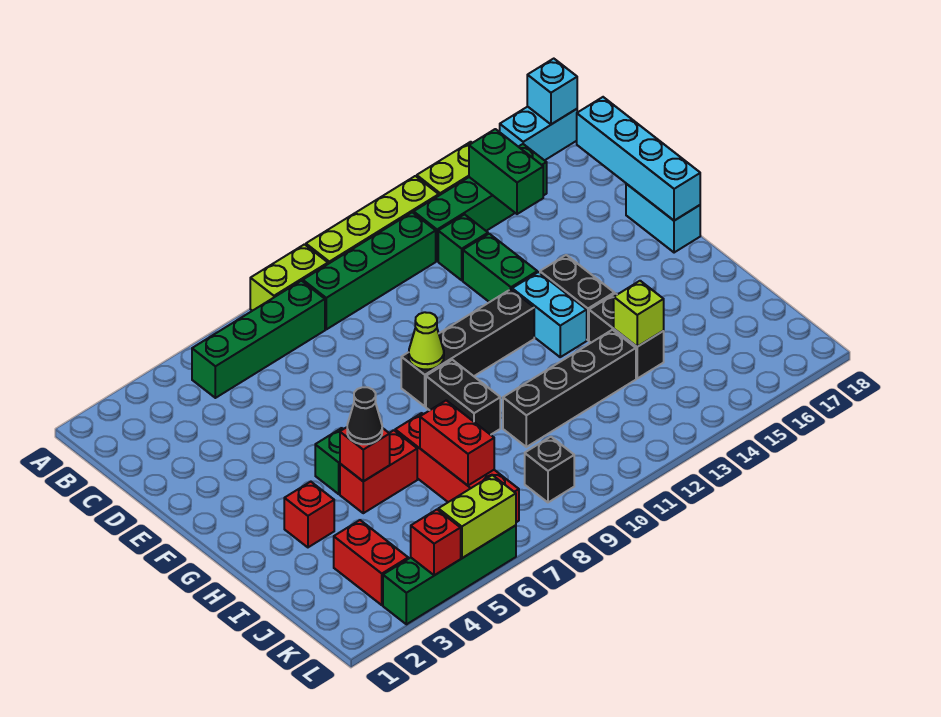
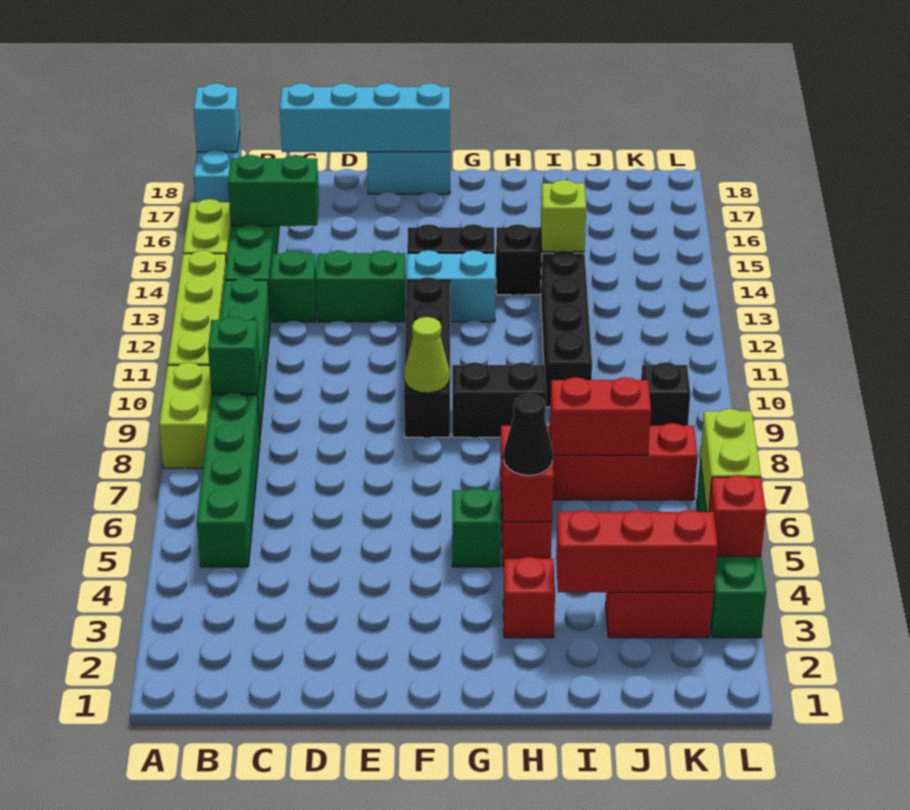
none -> green 1x1 brick [208,317,260,393]
none -> red 1x3 brick [556,510,717,592]

